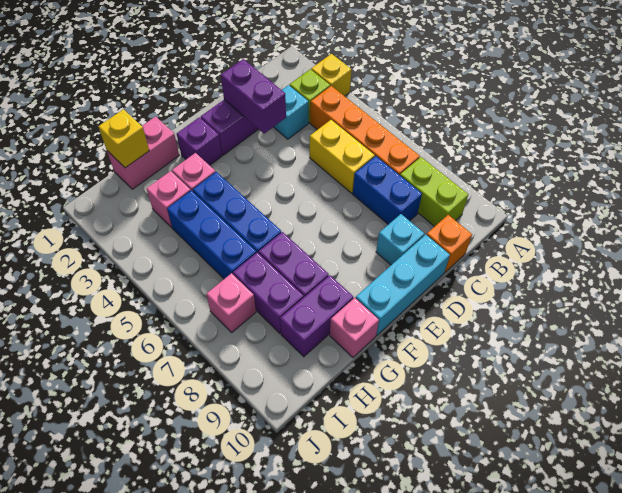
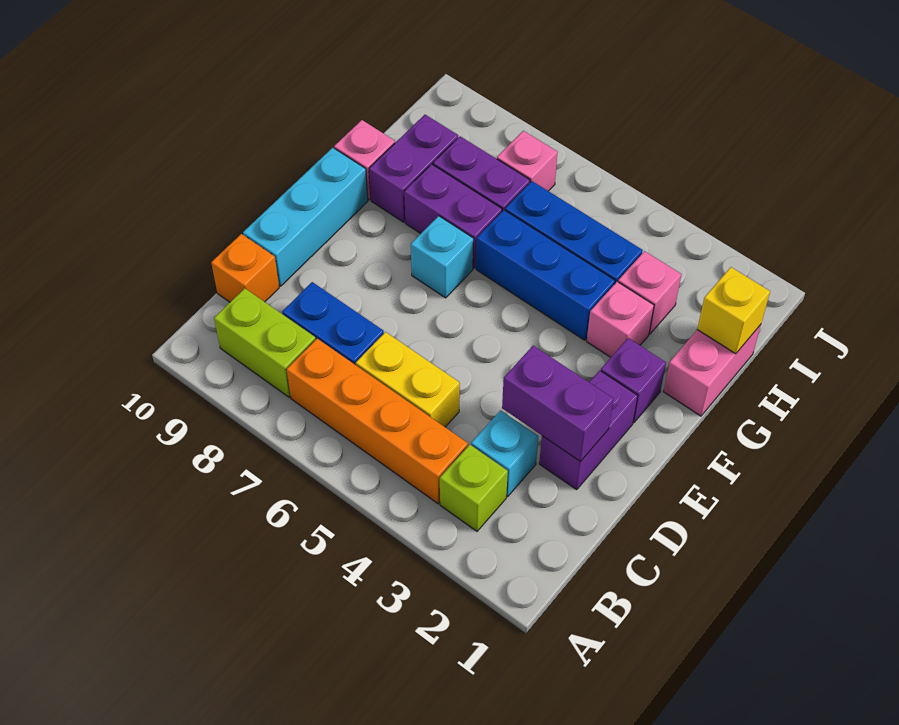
yellow 1x1 brick [311,54,351,96] -> none
cyan 1x1 brick [376,214,424,265] -> cyan 1x1 brick moved to [411,216,473,298]

